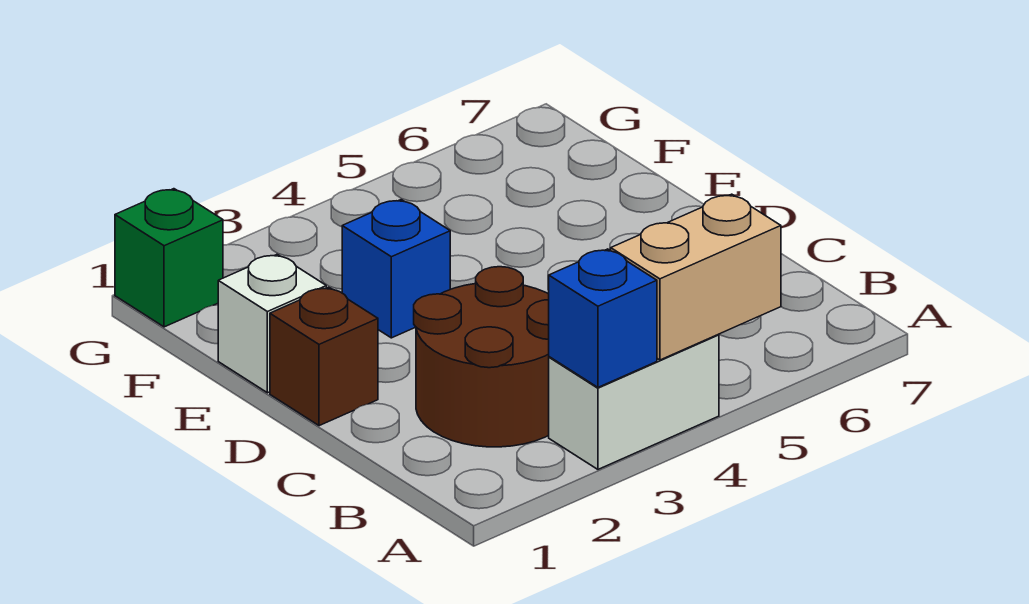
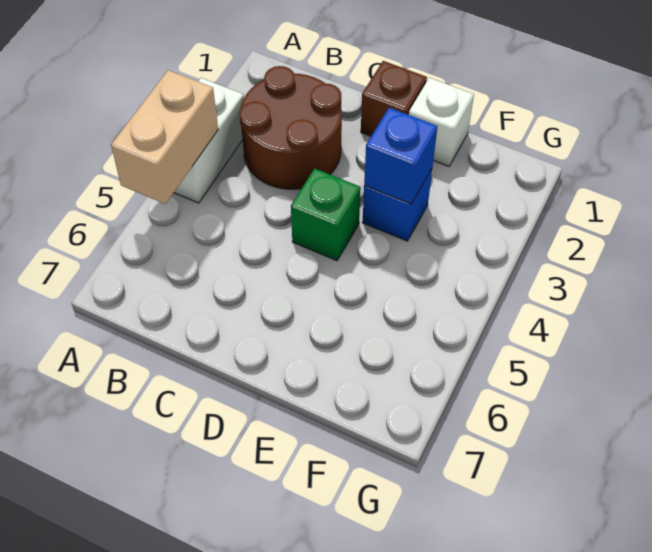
blue 1x1 brick [549,249,657,387] -> blue 1x1 brick moved to [364,108,438,204]
green 1x1 brick [115,189,223,327] -> green 1x1 brick moved to [291,169,361,261]

